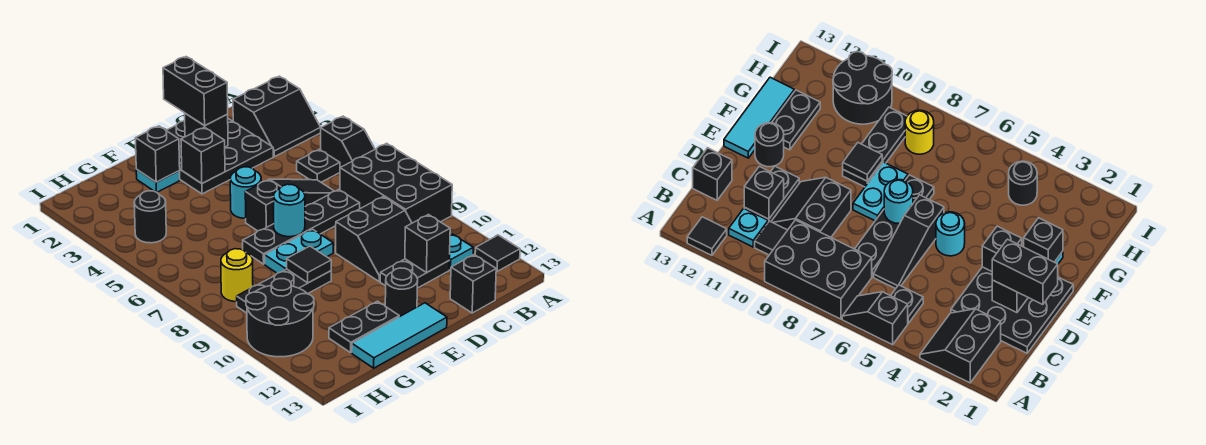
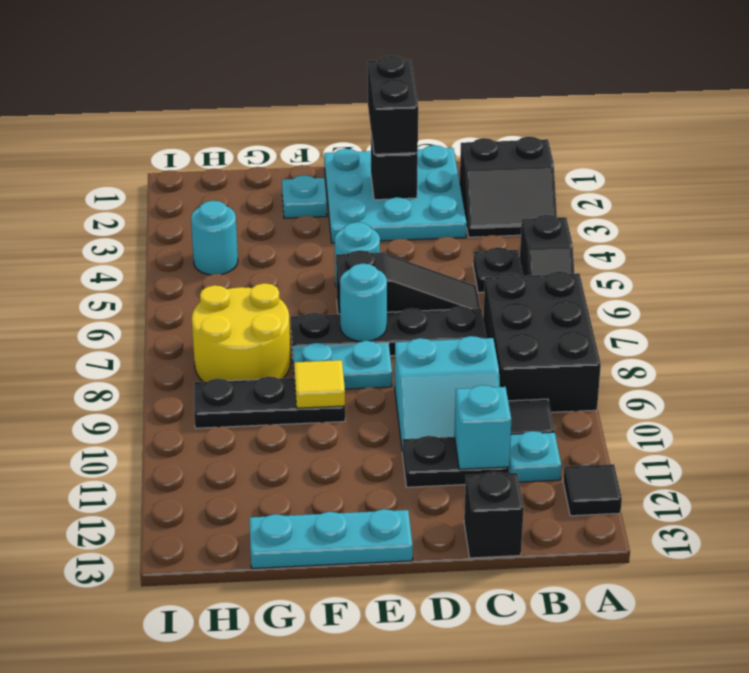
black 3x3 plate [166,119,273,194] -> cyan 3x3 plate [324,145,467,243]
black 2x2 slope [336,197,412,282] -> cyan 2x2 slope [395,336,500,451]
black 1x1 brick [405,215,450,273] -> cyan 1x1 brick [454,385,512,469]
black 1x1 brick [181,127,225,183] -> none
black 1x1 round brick [385,268,418,317] -> none
cyan 1x3 tile [352,303,447,368] -> cyan 1x3 plate [249,509,413,568]
black 1x1 brick [136,126,180,182] -> none
black 1x1 tile [287,246,331,283] -> yellow 1x1 tile [294,360,345,408]
black 1x2 plate [329,301,399,353] -> none
black 1x1 round brick [134,191,166,243] -> cyan 1x1 round brick [191,201,238,275]
yellow 1x1 round brick [221,249,253,302] -> yellow 2x2 round brick [192,283,291,382]
black 2x2 round brick [246,279,314,357] -> none

